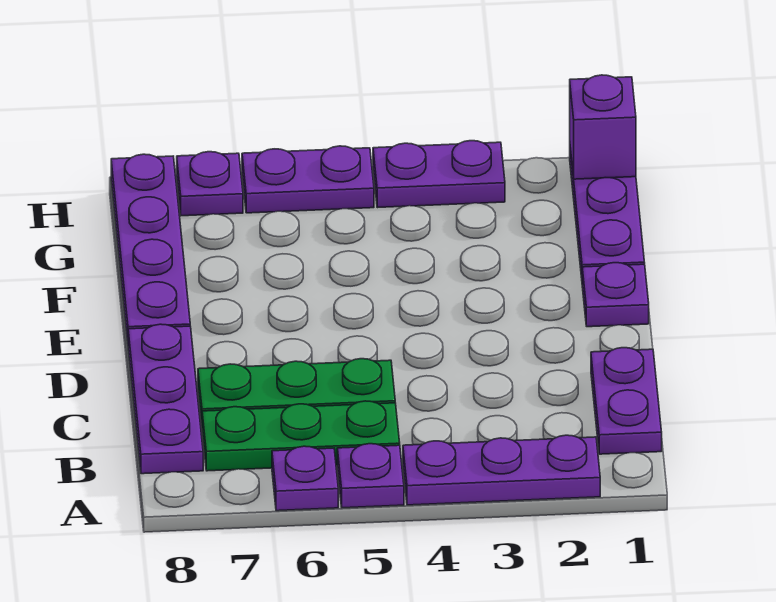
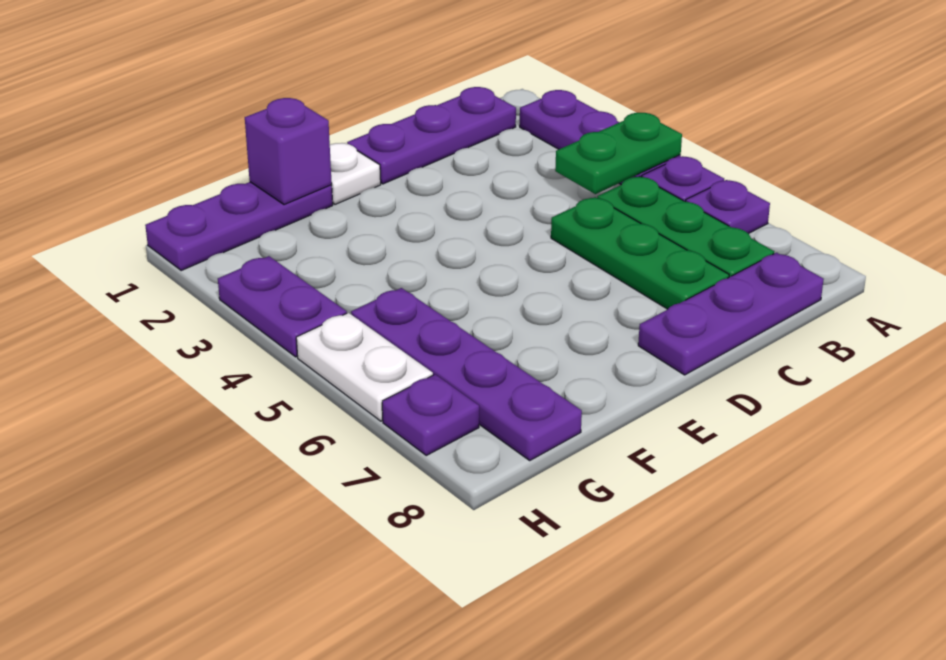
none -> green 1x2 plate [555,113,682,194]
purple 1x2 plate [591,348,662,454] -> purple 1x3 plate [347,87,516,184]
purple 1x1 plate [582,263,649,327] -> white 1x1 plate [330,143,381,204]
purple 1x4 plate [111,154,190,341] -> purple 1x4 plate turned to [351,288,582,460]
purple 1x1 brick [570,75,636,179] -> purple 1x1 brick moved to [245,98,332,205]
purple 1x2 plate [242,146,374,213] -> white 1x2 plate [296,313,433,421]

